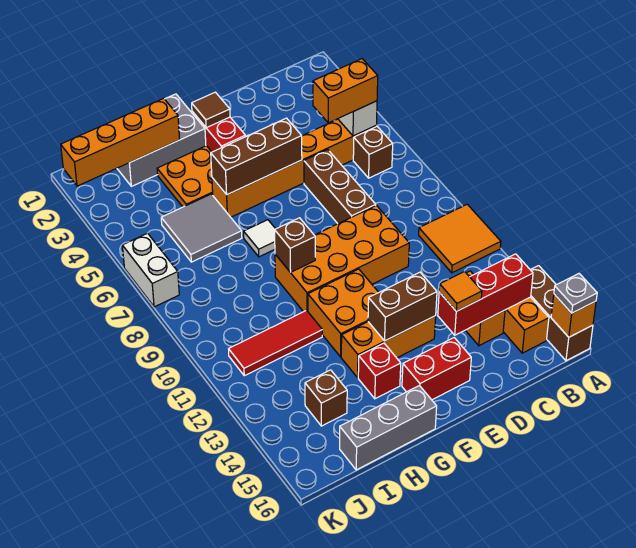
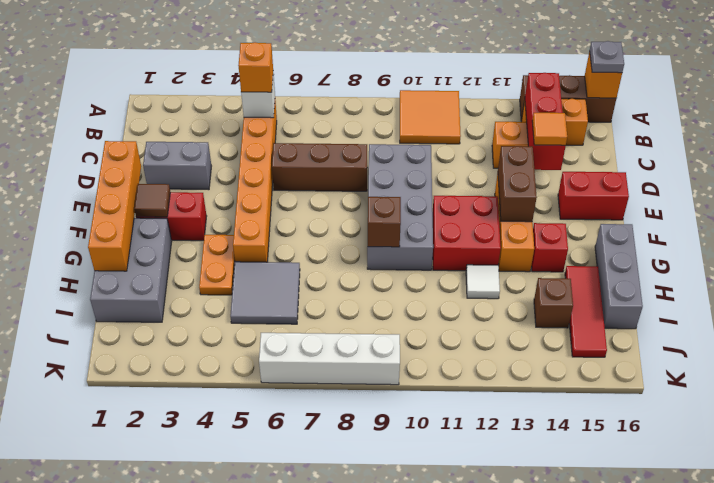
orange 1x2 brick [313,59,378,123] -> orange 1x1 brick [238,42,273,92]
brown 1x1 brick [353,126,393,178] -> none
none -> grey 1x2 brick [143,142,211,190]
orange 2x4 brick [275,206,409,312] -> grey 2x4 brick [367,144,433,270]
brown 1x3 brick [211,118,302,195] -> none
red 1x2 brick [402,338,471,400] -> red 1x2 brick turned to [558,172,629,220]
orange 2x2 brick [308,269,379,357] -> red 2x2 brick [433,196,501,271]
orange 2x2 plate [157,146,213,207] -> orange 1x2 plate [199,235,235,295]
white 1x1 tile [244,220,275,257] -> white 1x1 tile moved to [466,265,500,299]
orange 1x4 brick [61,98,180,186] -> orange 1x4 brick moved to [88,141,141,271]
red 1x3 tile [229,310,322,376] -> red 1x3 tile moved to [565,266,607,357]
white 1x2 brick [122,233,179,307] -> white 1x4 brick [259,333,400,385]

